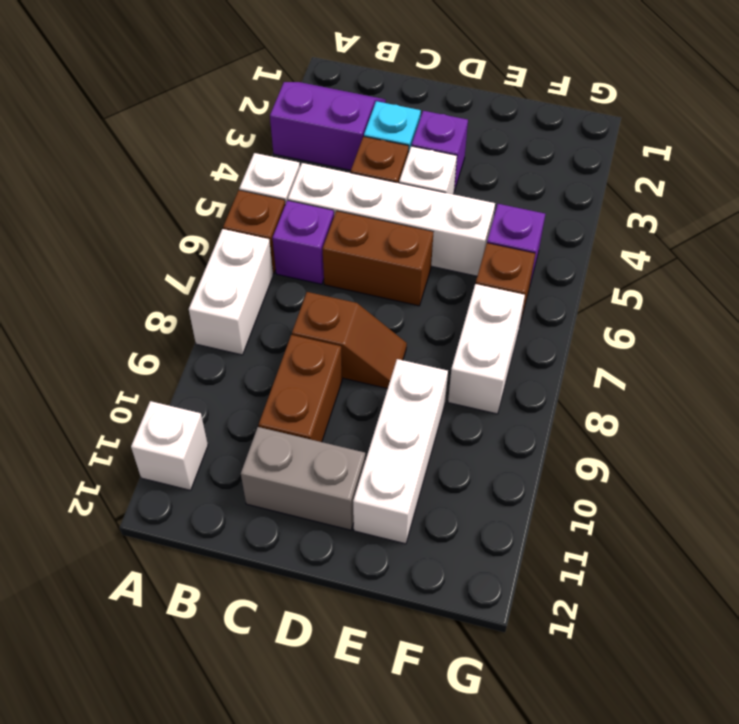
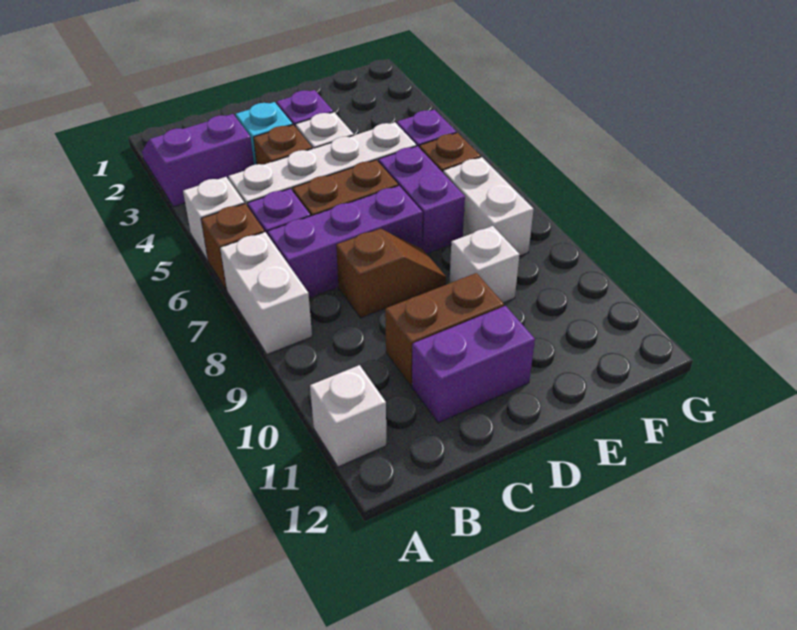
none -> purple 1x3 brick [268,186,422,298]
brown 1x2 brick [259,335,342,442] -> brown 1x2 brick turned to [385,273,504,386]
grey 1x2 brick [241,427,365,530] -> purple 1x2 brick [412,306,535,423]
none -> purple 1x2 brick [378,146,465,254]
white 1x3 brick [353,359,448,544] -> white 1x1 brick [449,226,520,303]

